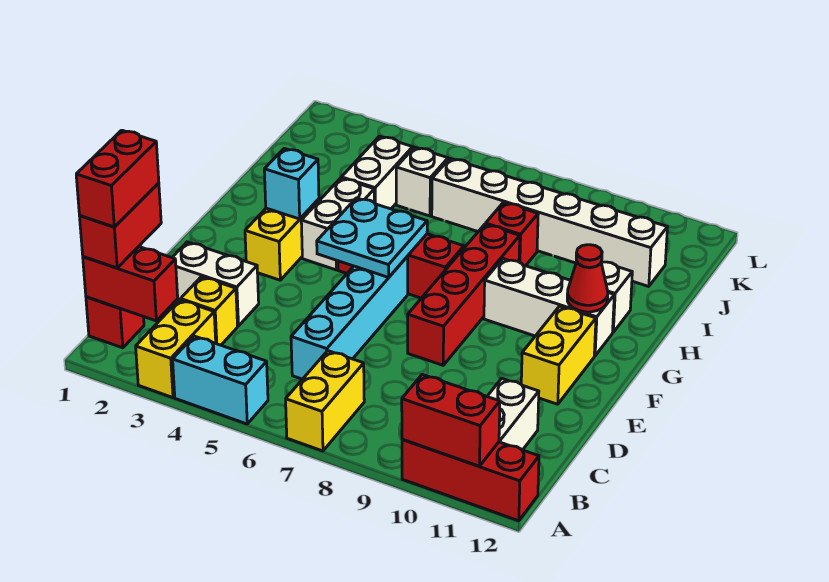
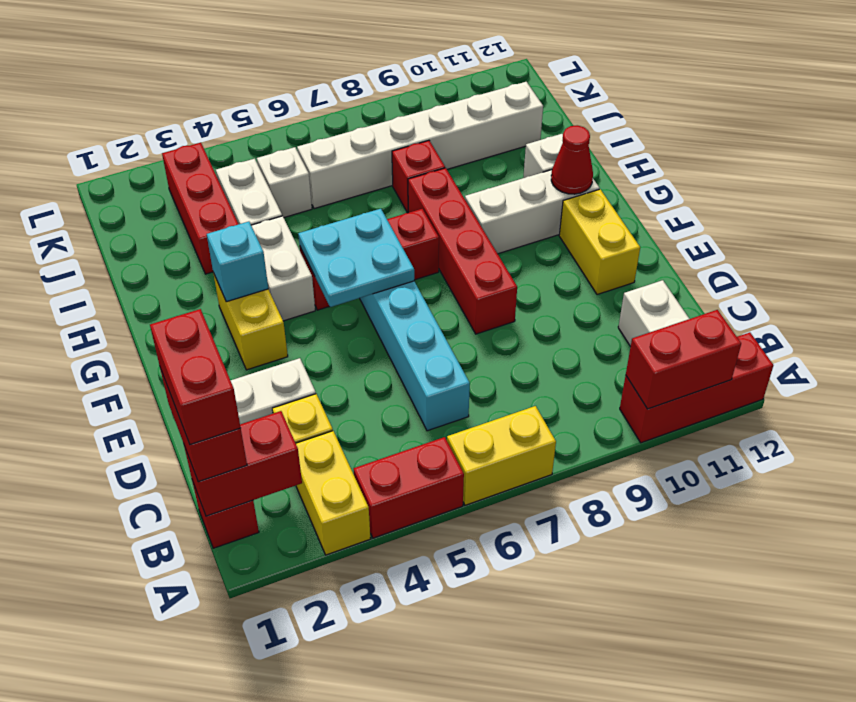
cyan 1x2 brick [173,336,268,424] -> red 1x2 brick [354,437,464,538]
yellow 1x2 brick [286,351,364,451] -> yellow 1x2 brick turned to [447,406,556,505]
none -> red 1x3 brick [162,143,238,274]

